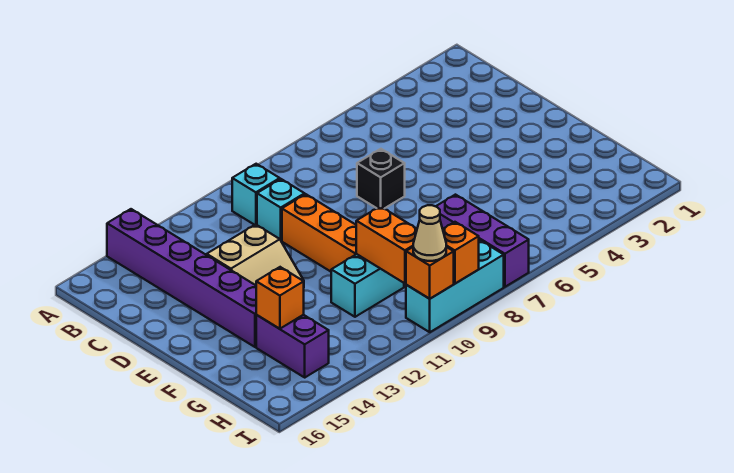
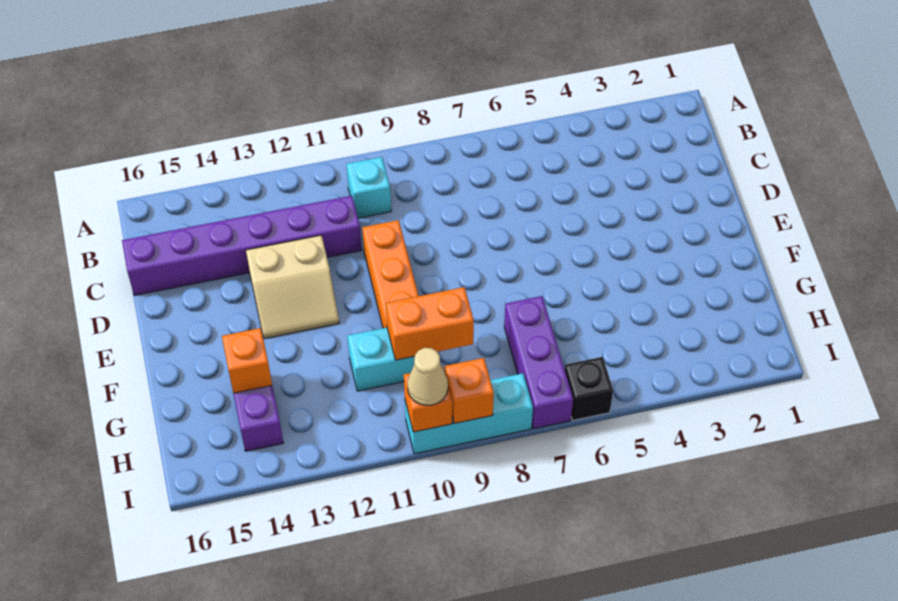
purple 1x6 brick [107,209,256,347] -> purple 1x6 brick turned to [122,196,362,295]
cyan 1x1 brick [257,179,305,240] -> none
black 1x1 brick [357,149,405,209] -> black 1x1 brick moved to [565,357,613,420]
orange 1x2 brick [356,206,417,283] -> orange 1x2 brick turned to [386,287,474,360]

